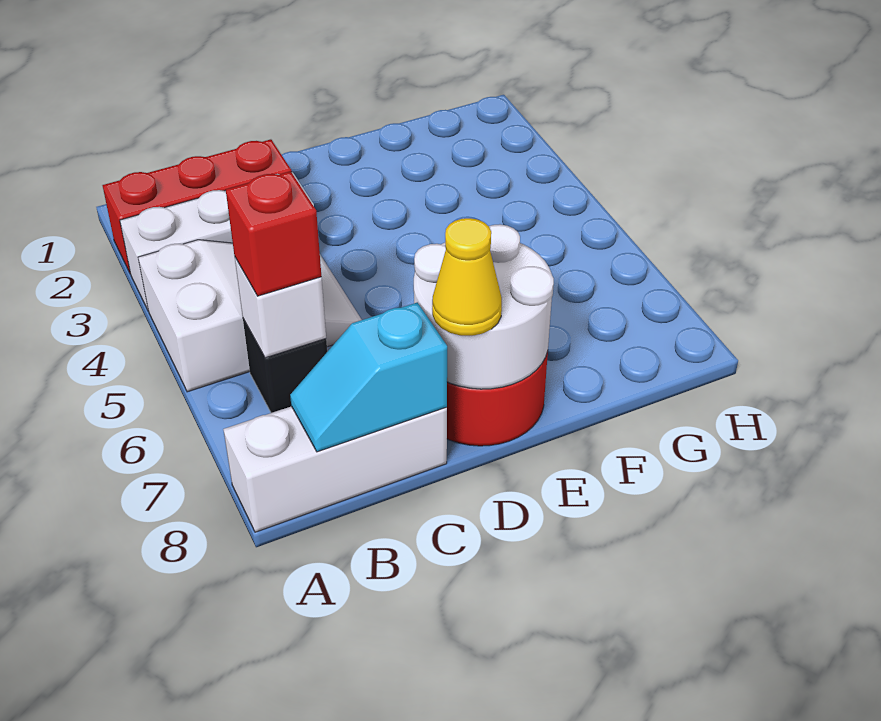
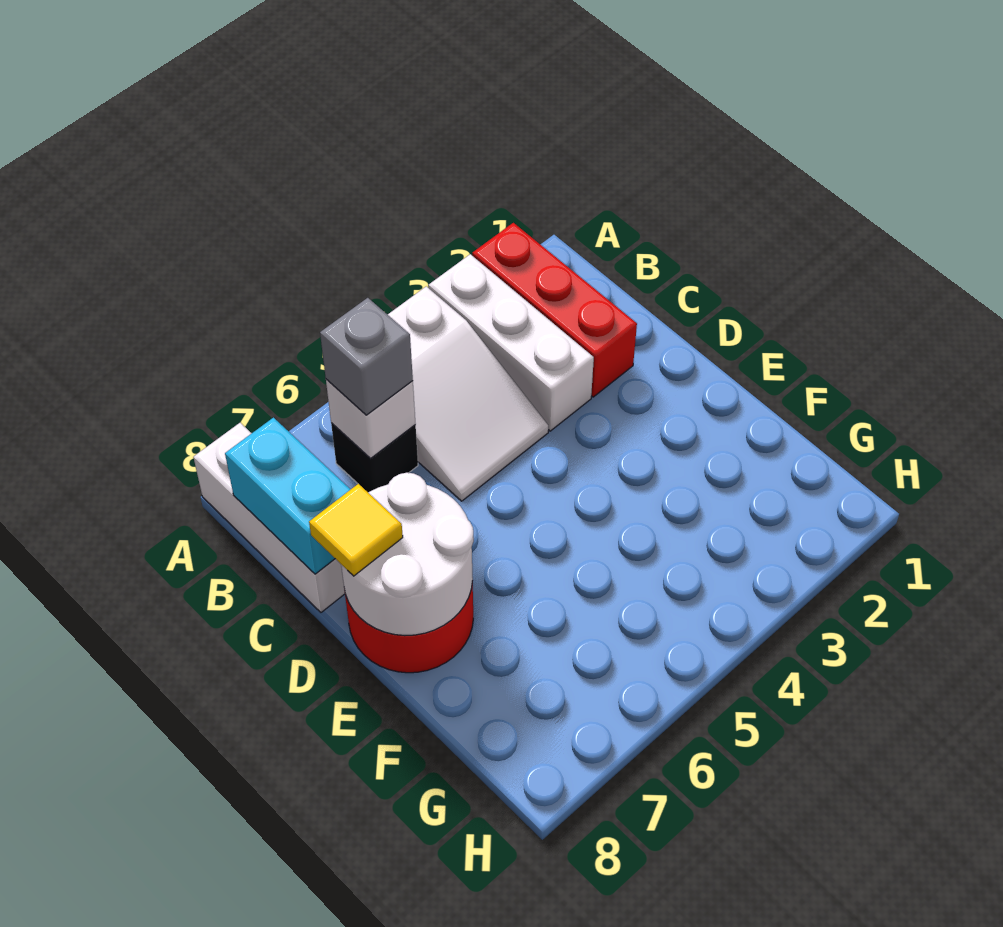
red 1x1 brick [226,171,321,296] -> grey 1x1 brick [320,298,413,415]
cyan 1x2 slope [290,302,447,452] -> cyan 1x2 brick [225,418,351,574]
yellow 1x1 cone [432,218,502,336] -> yellow 1x1 tile [309,484,403,576]

